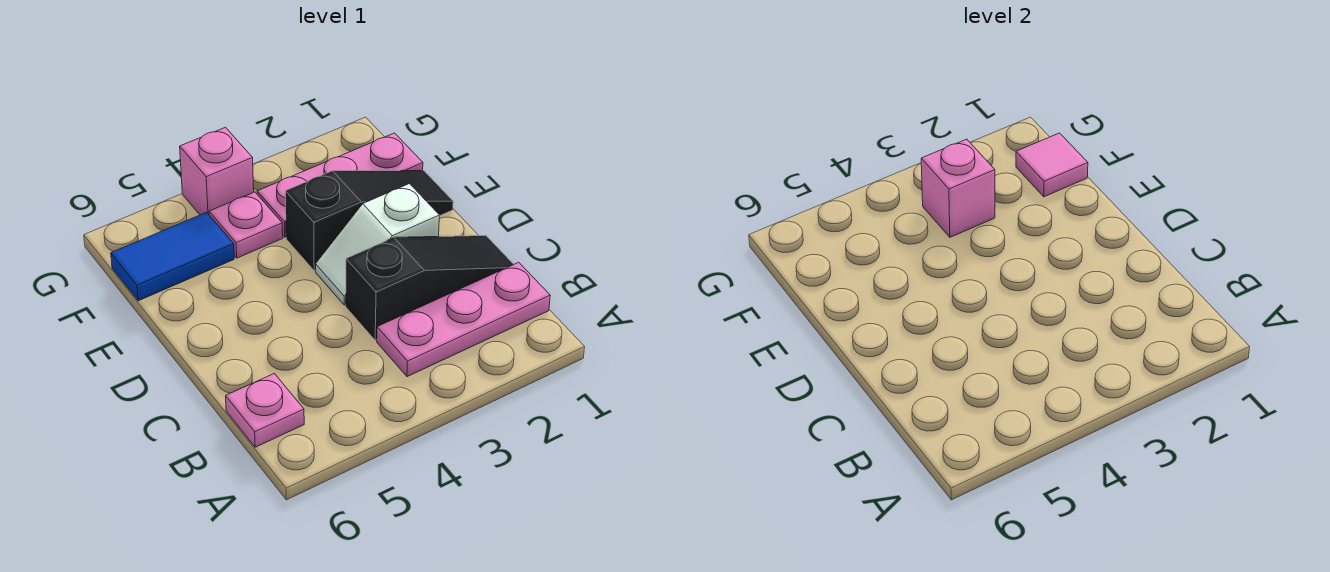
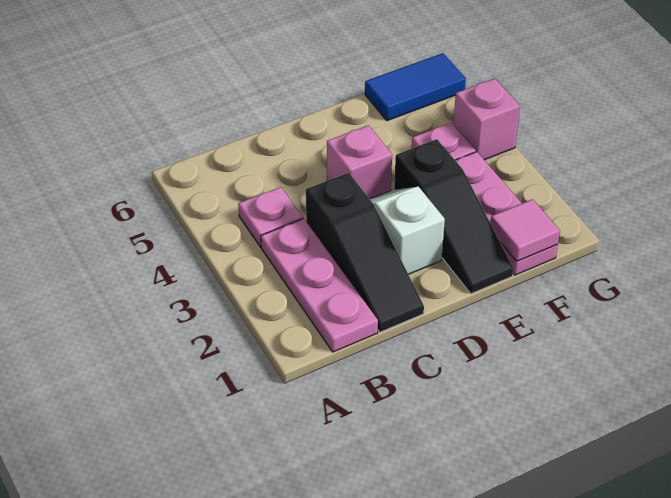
pink 1x1 plate [226,373,304,447] -> pink 1x1 plate moved to [238,187,303,247]
pink 1x1 brick [921,139,995,237] -> pink 1x1 brick moved to [327,125,392,199]
blue 1x2 tile [111,212,234,301] -> blue 1x2 tile turned to [365,53,466,121]

